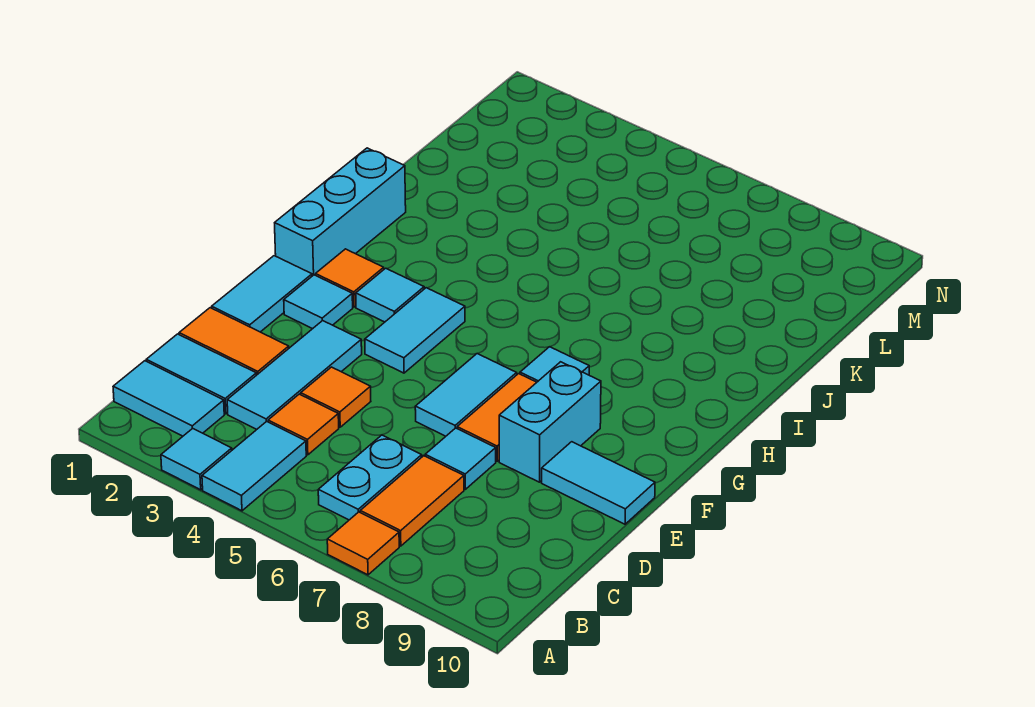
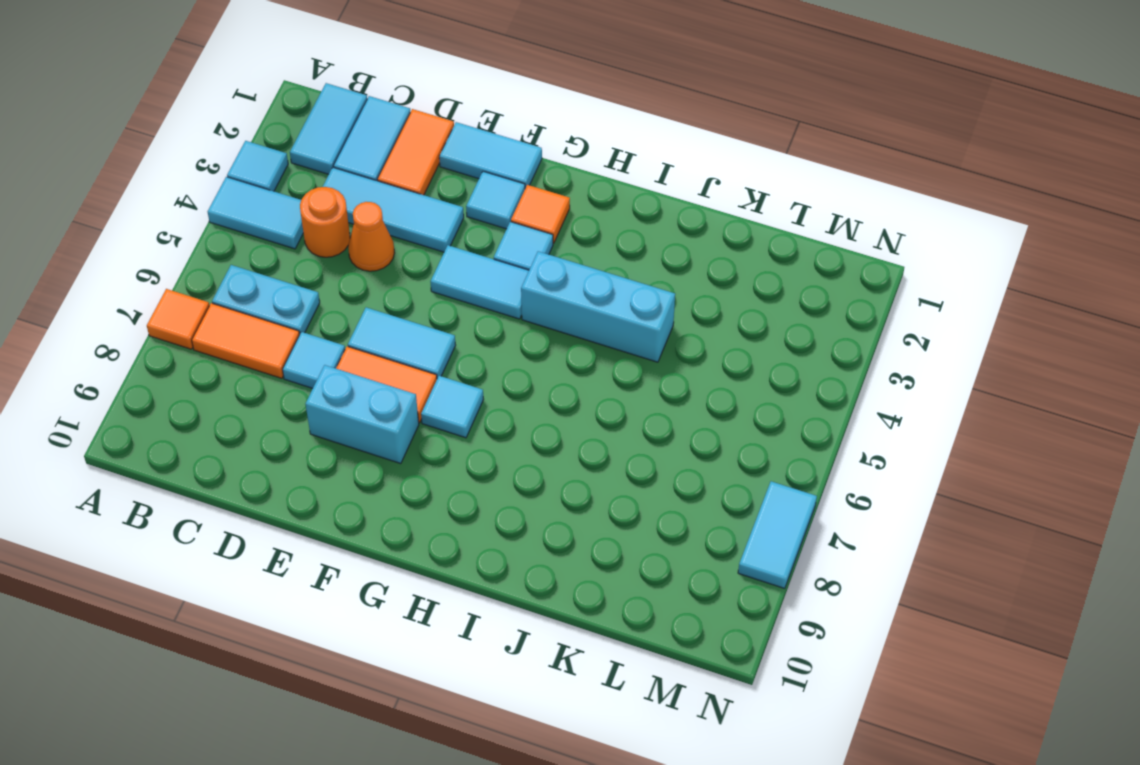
orange 1x1 tile [268,394,339,455] -> orange 1x1 round brick [300,187,350,257]
orange 1x1 tile [301,367,371,427] -> orange 1x1 cone [348,202,394,271]
cyan 1x2 tile [542,442,655,524] -> cyan 1x2 tile moved to [738,481,817,589]
cyan 1x3 brick [275,148,406,276] -> cyan 1x3 brick moved to [521,251,675,362]

